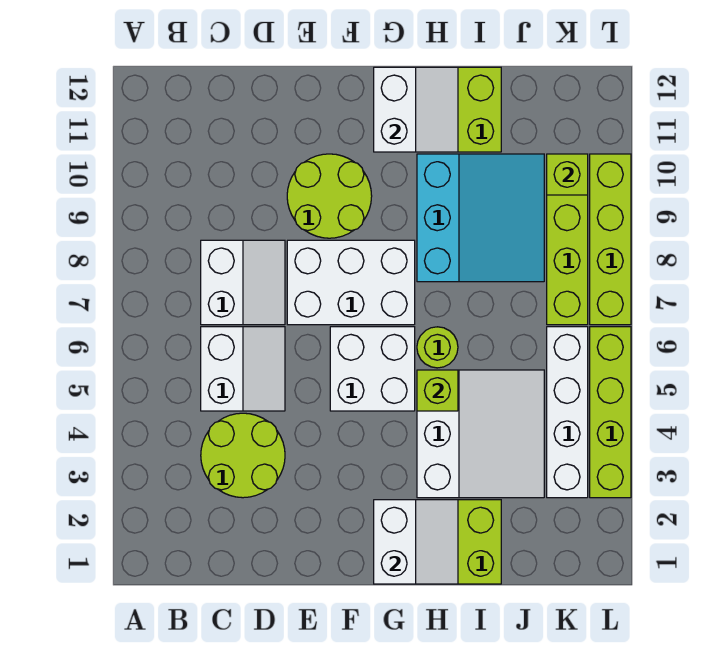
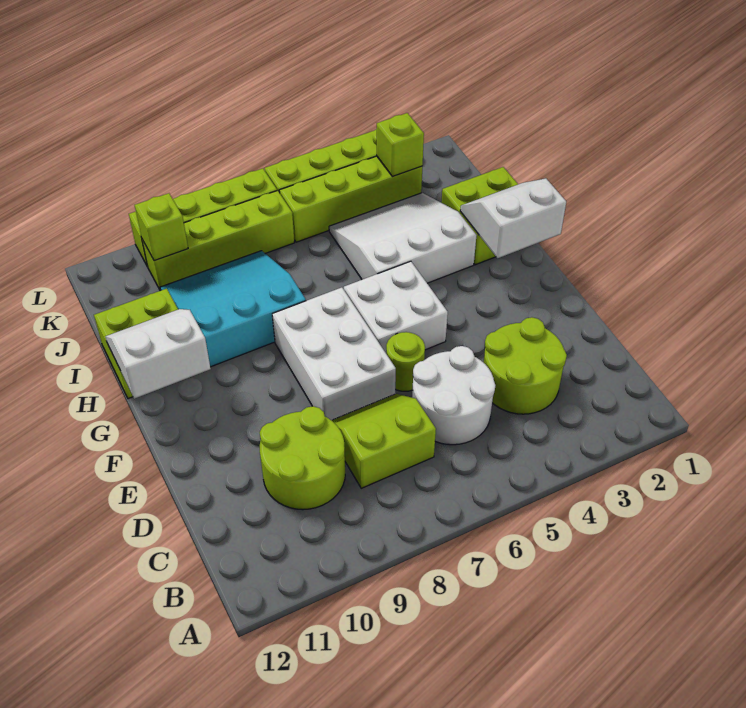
white 2x2 slope [201,327,285,411] -> white 2x2 round brick [412,346,495,445]
white 2x2 slope [201,240,285,325] -> lime 2x2 slope [332,394,436,488]
lime 2x2 round brick [287,154,372,238] -> lime 2x2 round brick moved to [260,406,345,510]
lime 1x1 brick [417,370,458,411] -> lime 1x1 brick moved to [377,113,424,176]
lime 1x1 round brick [417,327,458,368] -> lime 1x1 round brick moved to [386,332,425,391]
white 1x4 brick [547,327,588,498] -> lime 1x4 brick [279,156,422,242]

